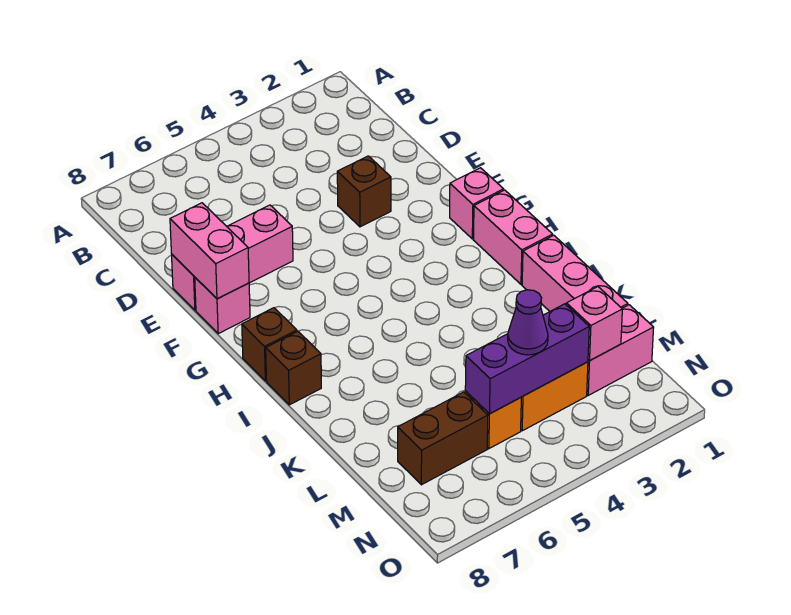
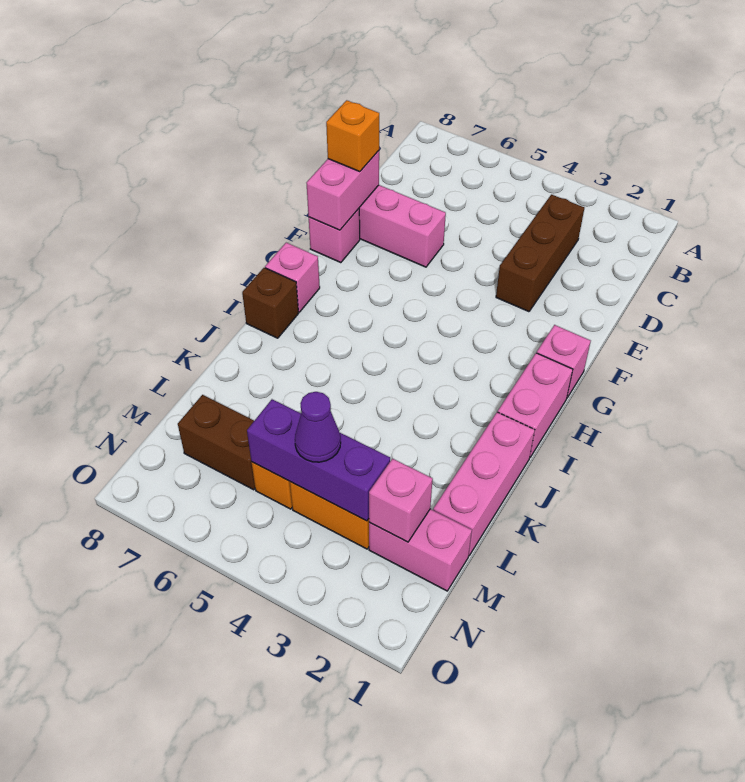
brown 1x1 brick [337,156,391,227] -> brown 1x3 brick [496,195,584,312]
none -> orange 1x1 brick [326,100,379,172]
brown 1x1 brick [242,308,297,381] -> pink 1x1 brick [265,243,320,312]

